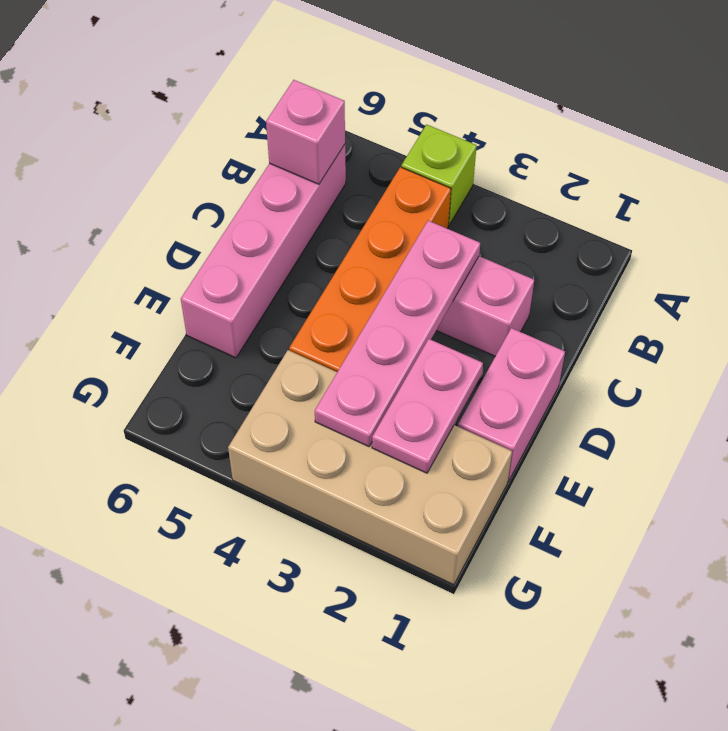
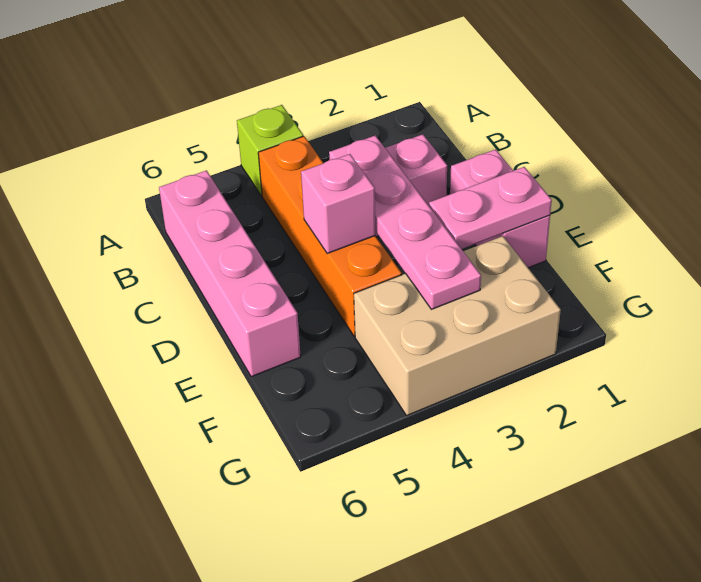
pink 1x1 brick [266,80,345,184] -> pink 1x1 brick moved to [301,154,375,253]
pink 1x2 plate [372,339,483,473] -> pink 1x2 plate turned to [429,167,552,249]
tan 2x4 brick [228,350,512,585] -> tan 2x3 brick [354,236,561,415]

